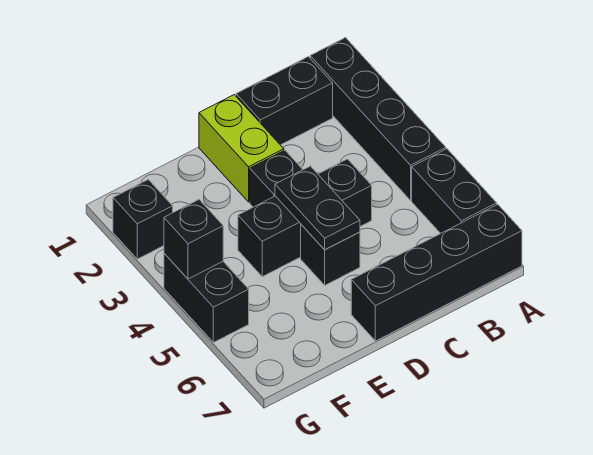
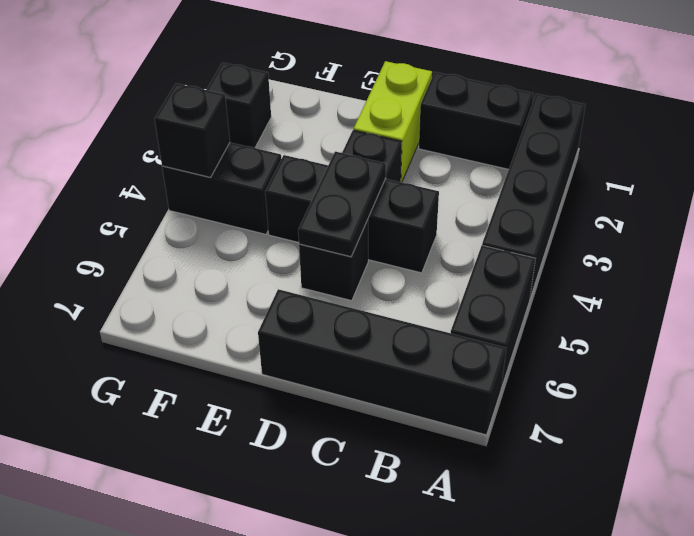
black 1x2 brick [164,253,249,342] -> black 1x2 brick turned to [162,143,281,234]

